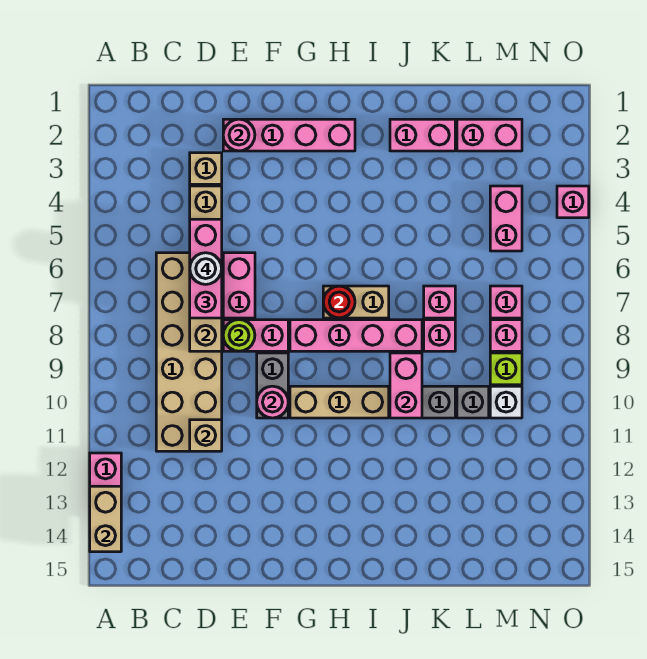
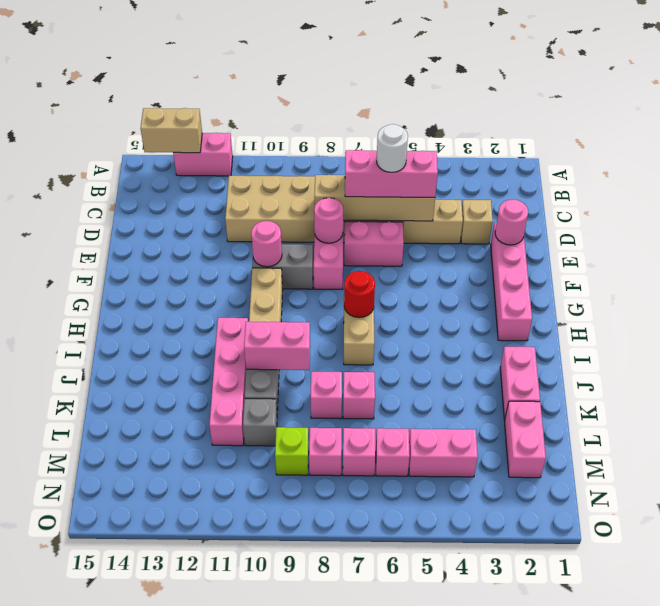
tan 1x1 brick [190,420,222,451] -> none
lime 1x1 round brick [223,320,255,351] -> pink 1x1 round brick [314,198,343,243]
pink 1x4 brick [290,320,422,351] -> pink 1x4 brick moved to [209,318,248,446]
white 1x1 brick [490,386,522,418] -> none
pink 1x1 brick [557,186,589,218] -> pink 1x1 brick moved to [376,428,410,476]

